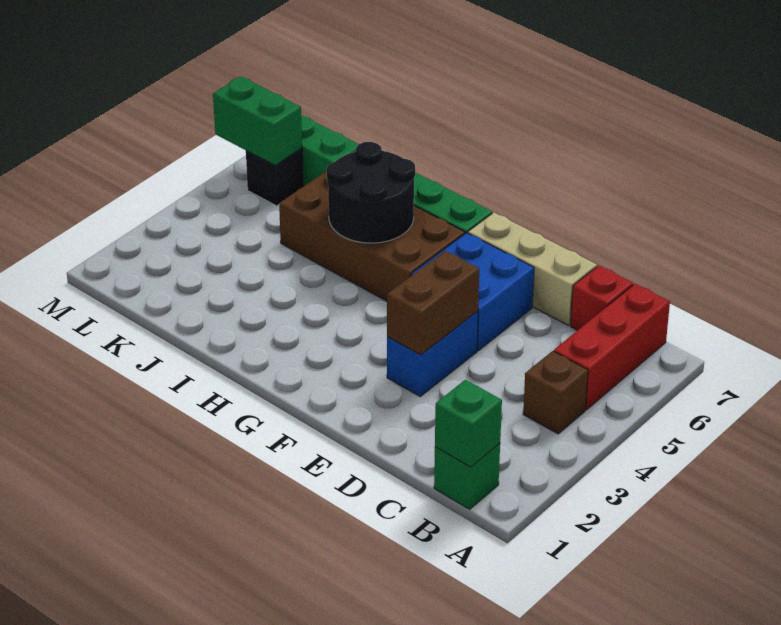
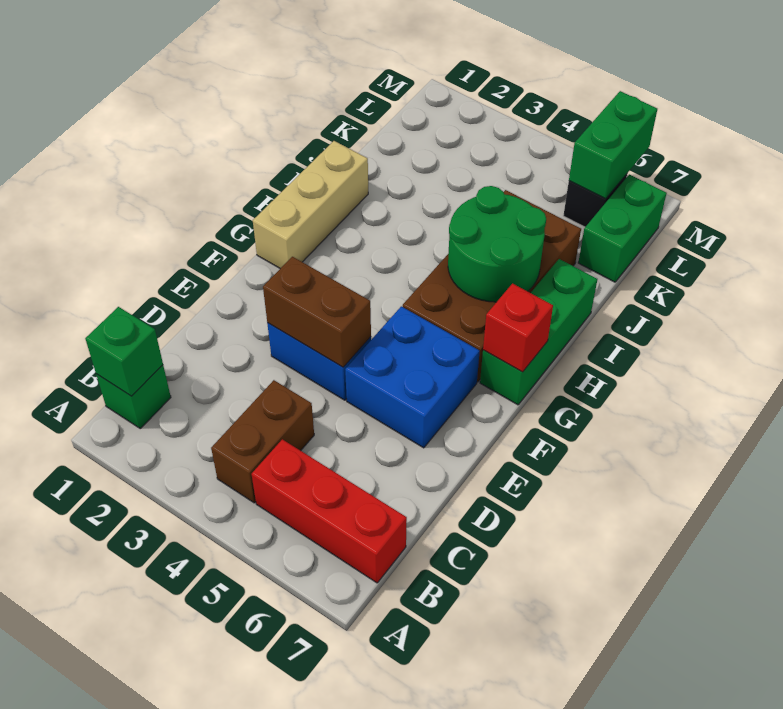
brown 1x1 brick [523,351,588,434] -> brown 1x2 brick [211,380,314,503]
red 1x1 brick [570,265,633,330] -> red 1x1 brick moved to [483,284,553,372]
tan 1x3 brick [468,213,597,326] -> tan 1x3 brick moved to [253,141,368,268]
black 2x2 round brick [327,142,415,243] -> green 2x2 round brick [448,186,546,302]

